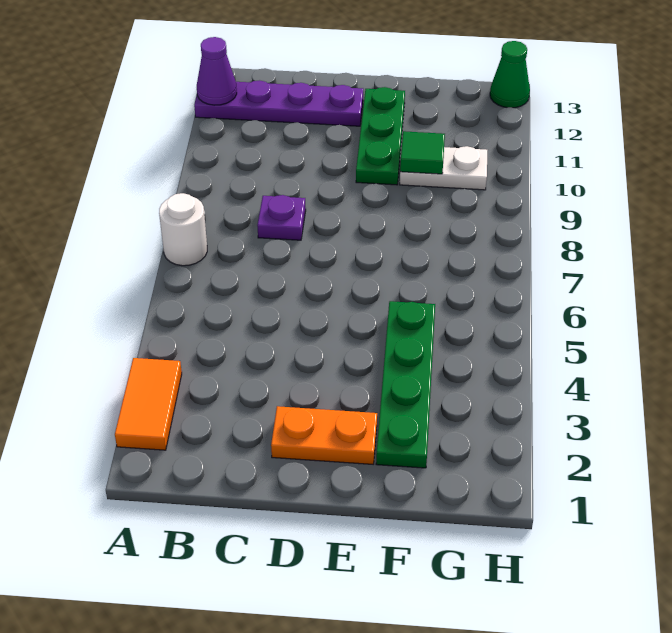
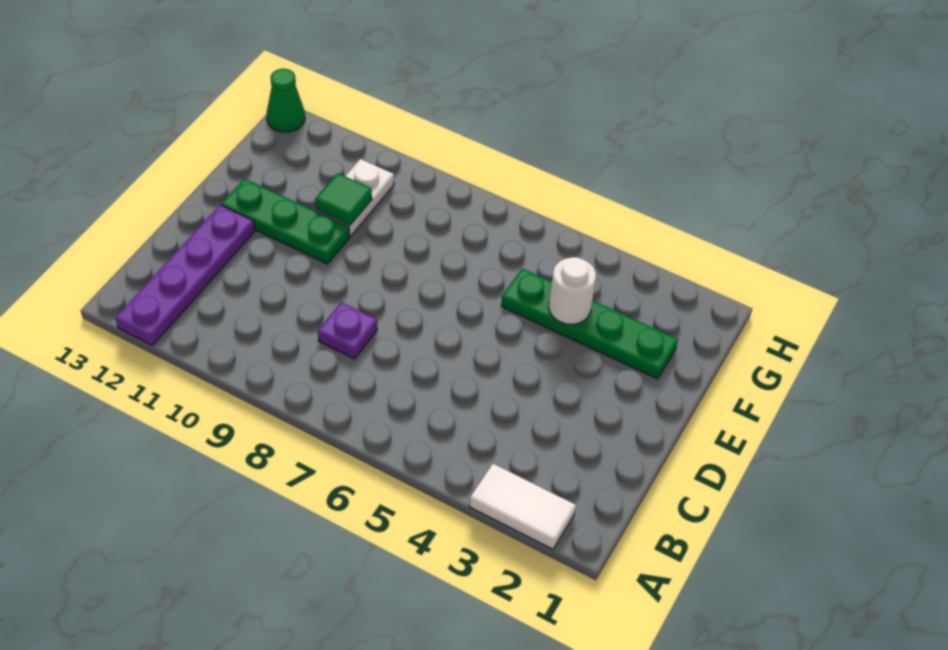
orange 1x2 tile [115,358,182,450] -> white 1x2 tile [469,464,576,549]
white 1x1 round brick [159,193,207,266] -> white 1x1 round brick moved to [549,257,596,324]
purple 1x1 cone [197,37,237,105] -> none
orange 1x2 plate [271,406,377,464] -> none

